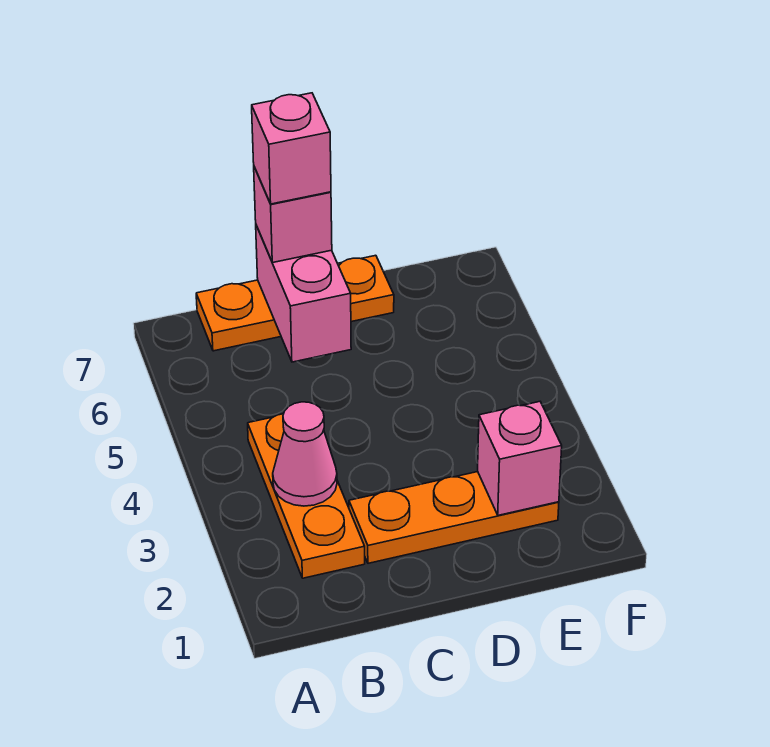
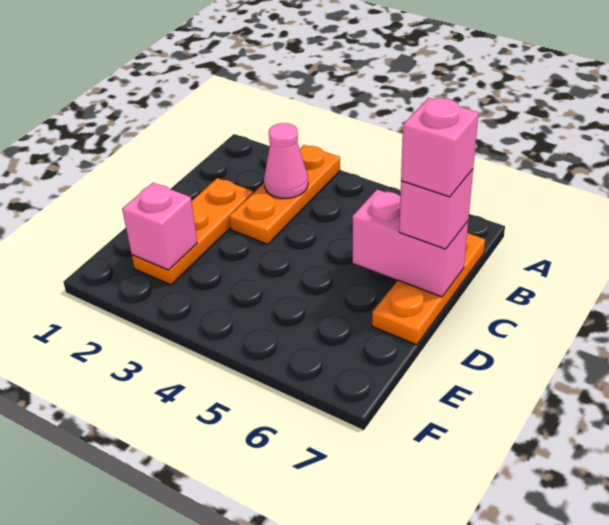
orange 1x3 plate [248,414,365,578] -> orange 1x3 plate turned to [229,145,340,244]

